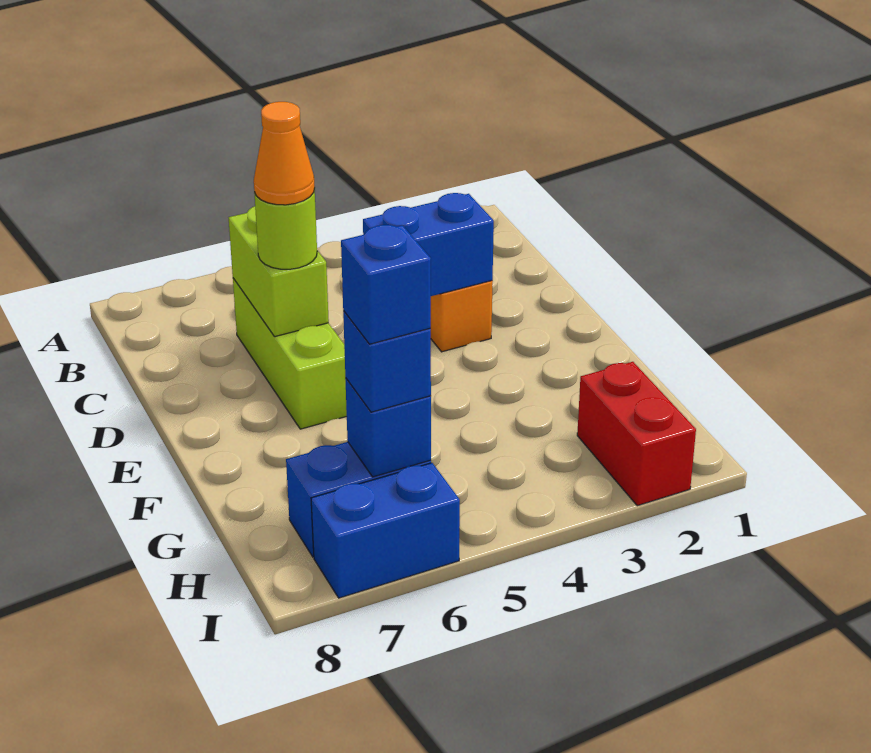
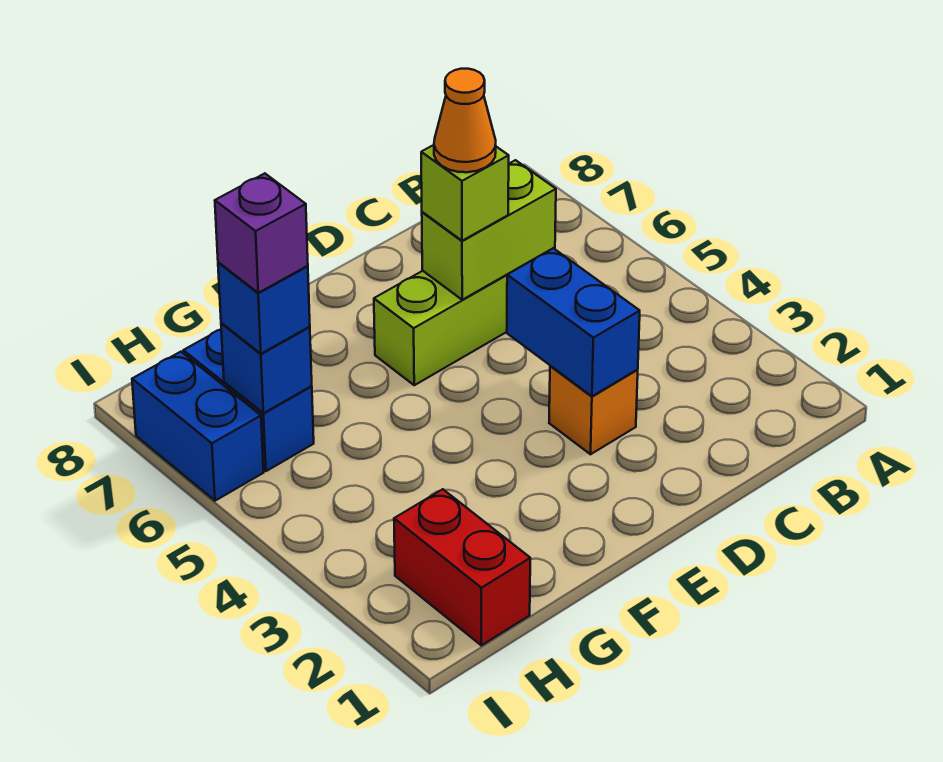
lime 1x1 round brick [254,189,317,269] -> lime 1x1 brick [421,145,509,241]
red 1x2 brick [577,362,696,506] -> red 1x2 brick turned to [394,489,530,645]
blue 1x1 brick [341,225,431,344] -> purple 1x1 brick [215,173,308,293]

